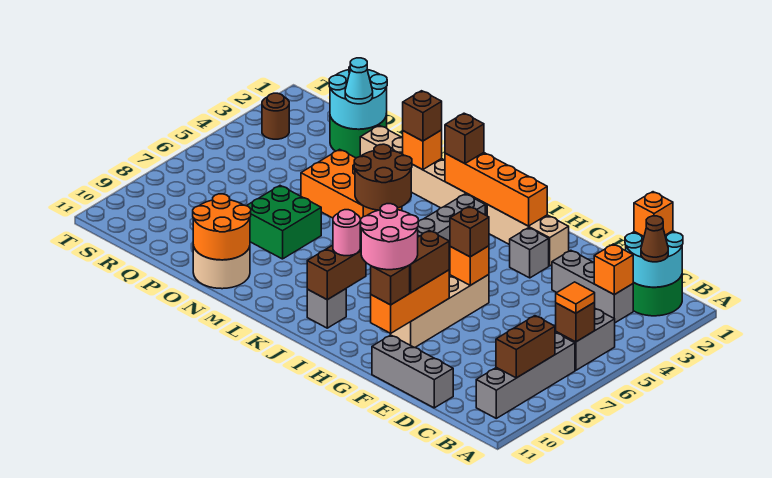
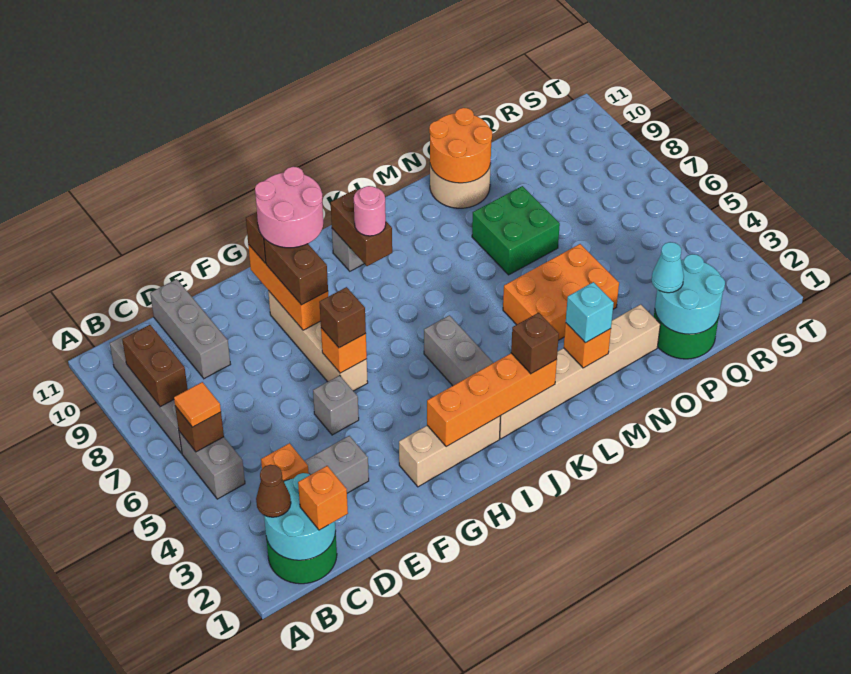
grey 1x3 brick [372,335,453,408] -> grey 1x3 brick turned to [150,279,231,379]
grey 1x1 brick [510,228,549,278] -> grey 1x1 brick moved to [313,375,359,435]
brown 2x2 round brick [354,144,412,210] -> none
brown 1x1 brick [403,91,442,141] -> cyan 1x1 brick [566,282,614,343]
brown 1x1 round brick [262,93,289,139] -> none

